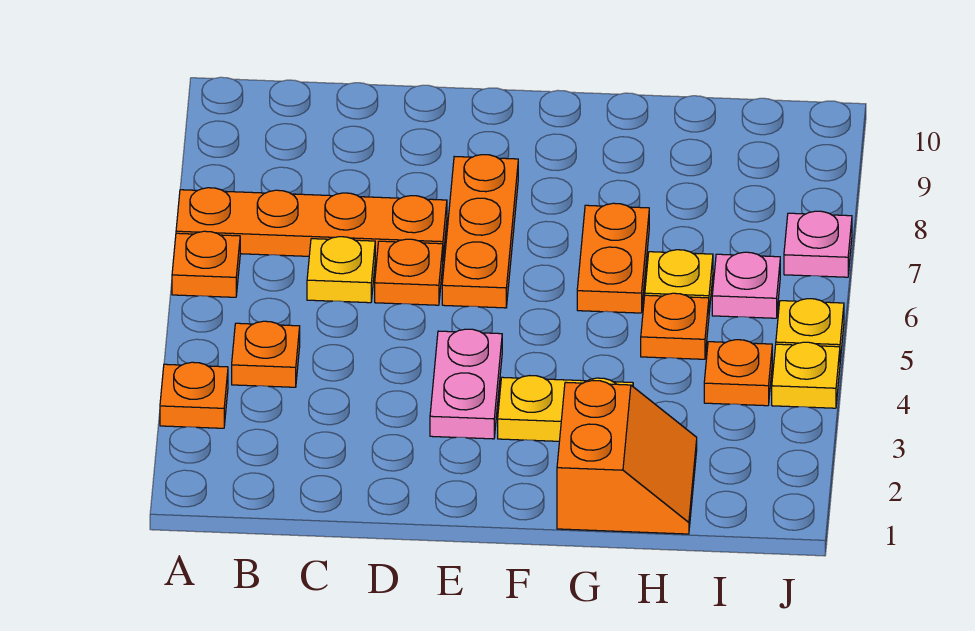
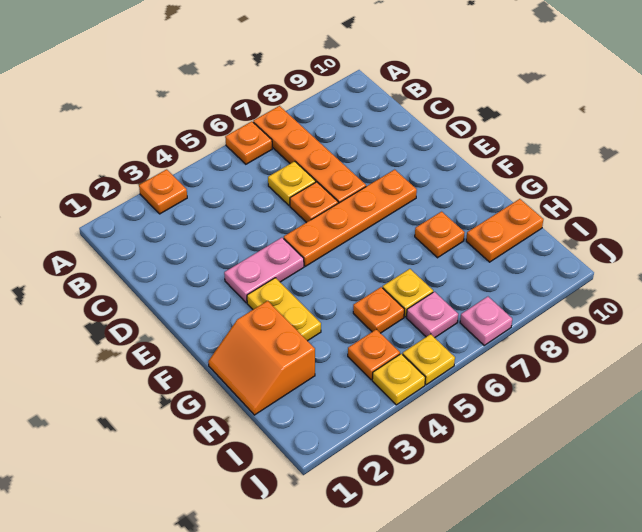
orange 1x1 plate [232,321,300,387] -> orange 1x1 plate moved to [415,212,465,258]
orange 1x3 plate [442,155,518,308] -> orange 1x4 plate [284,170,417,266]
orange 2x2 slope [557,381,697,534] -> orange 2x2 slope turned to [208,301,315,415]
orange 1x2 plate [577,203,649,313] -> orange 1x2 plate moved to [466,199,543,262]

